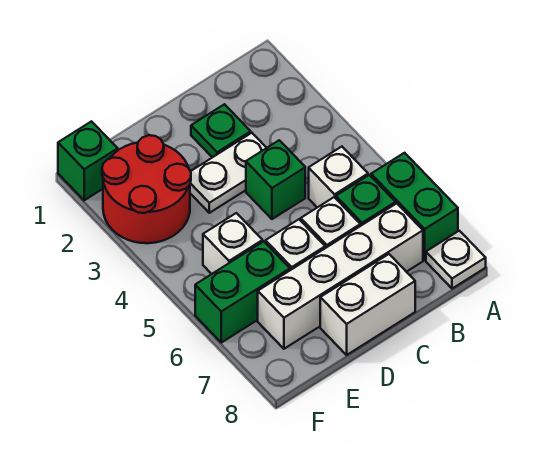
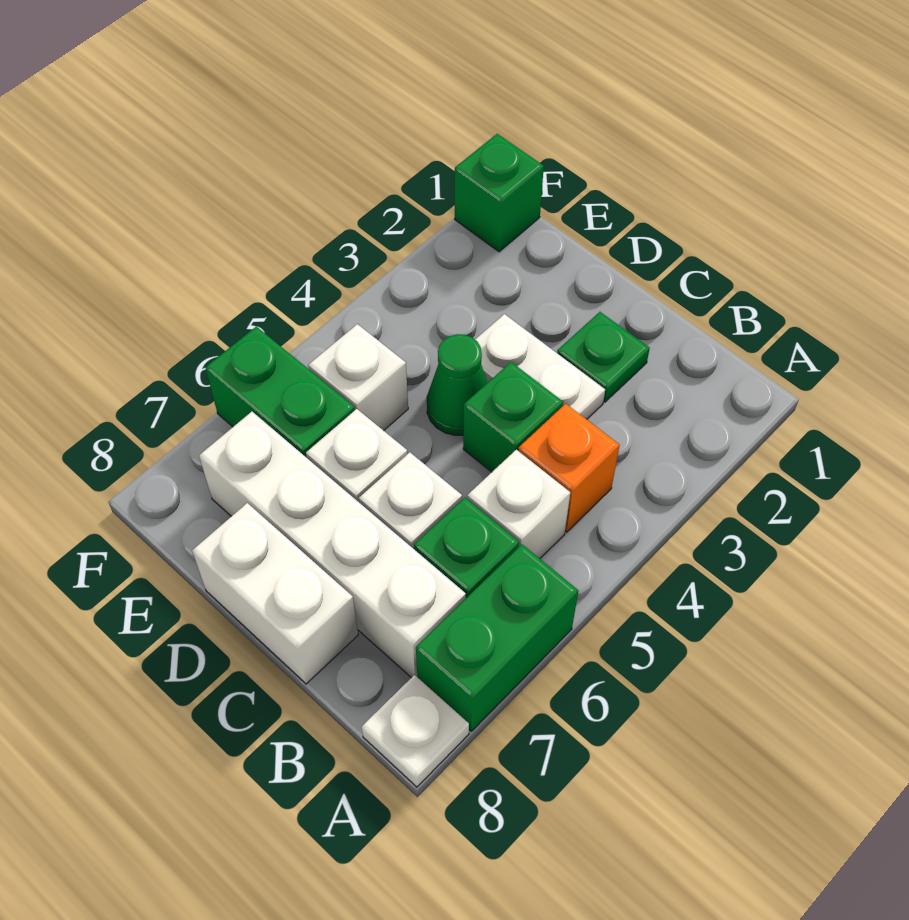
none -> orange 1x1 brick [518,404,620,532]
none -> green 1x1 cone [427,334,487,435]
red 2x2 round brick [102,135,191,243] -> none

